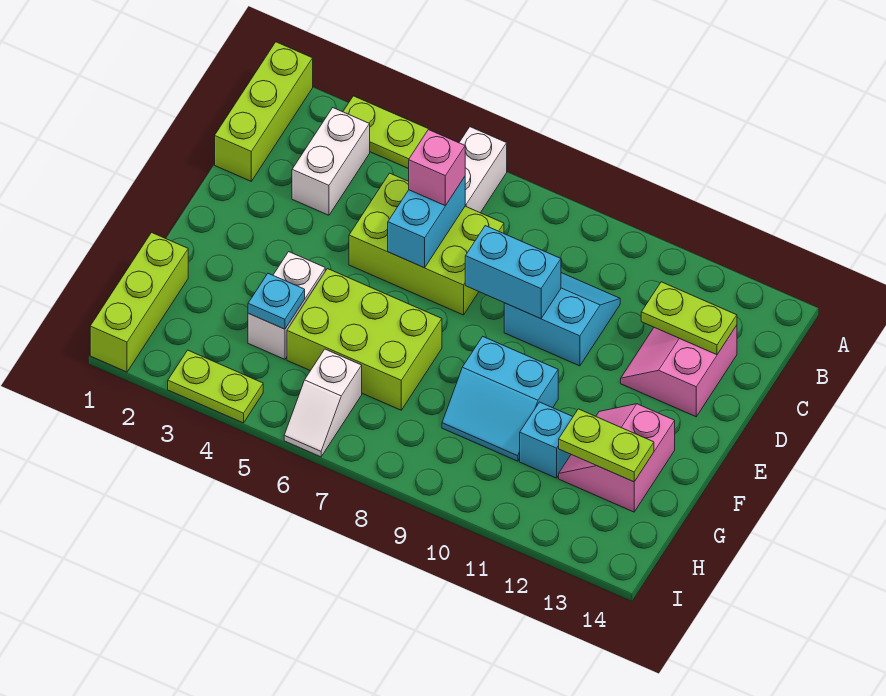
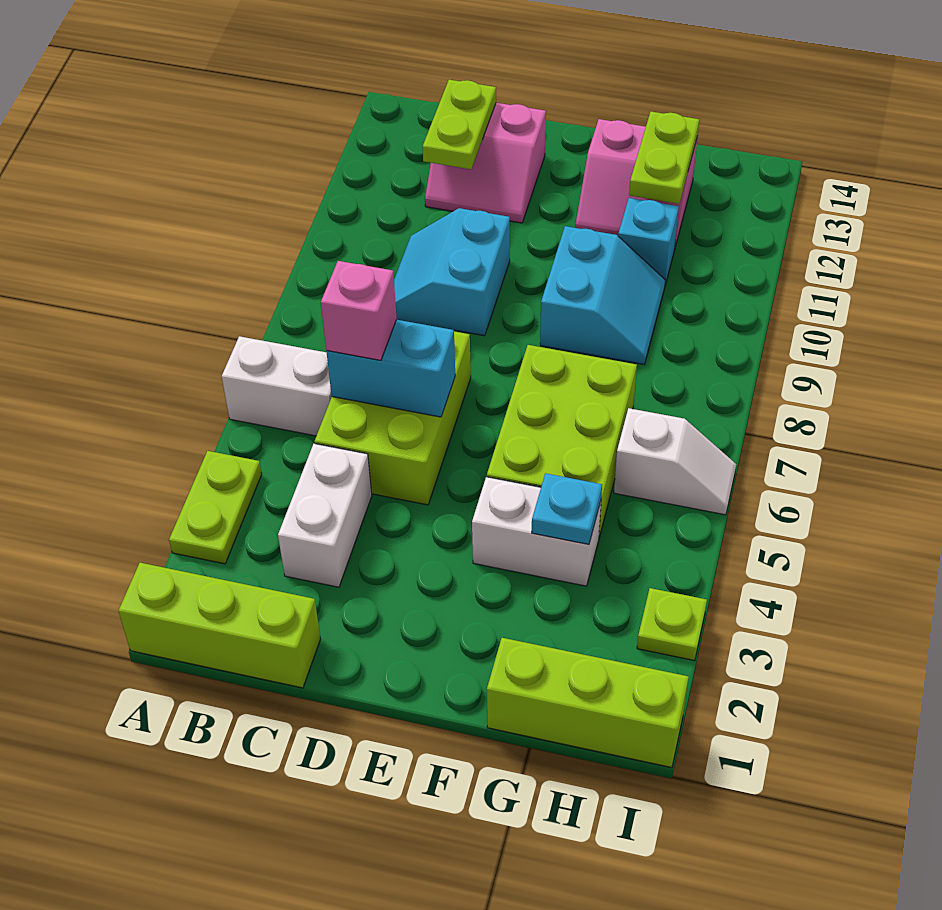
white 1x2 brick [292,108,370,215] -> white 1x2 brick turned to [278,443,372,587]
cyan 1x2 brick [465,226,561,319] -> none
lime 1x2 plate [168,350,263,423] -> lime 1x1 plate [637,588,707,661]

